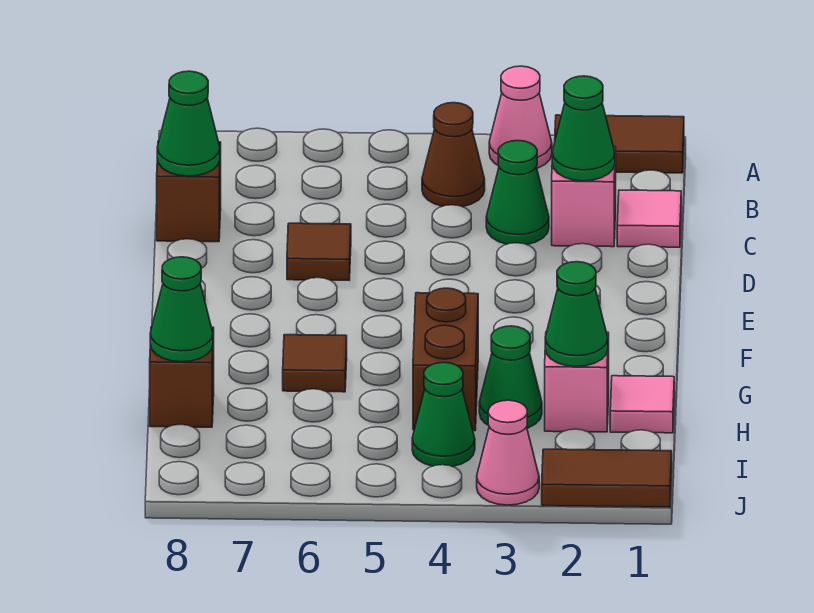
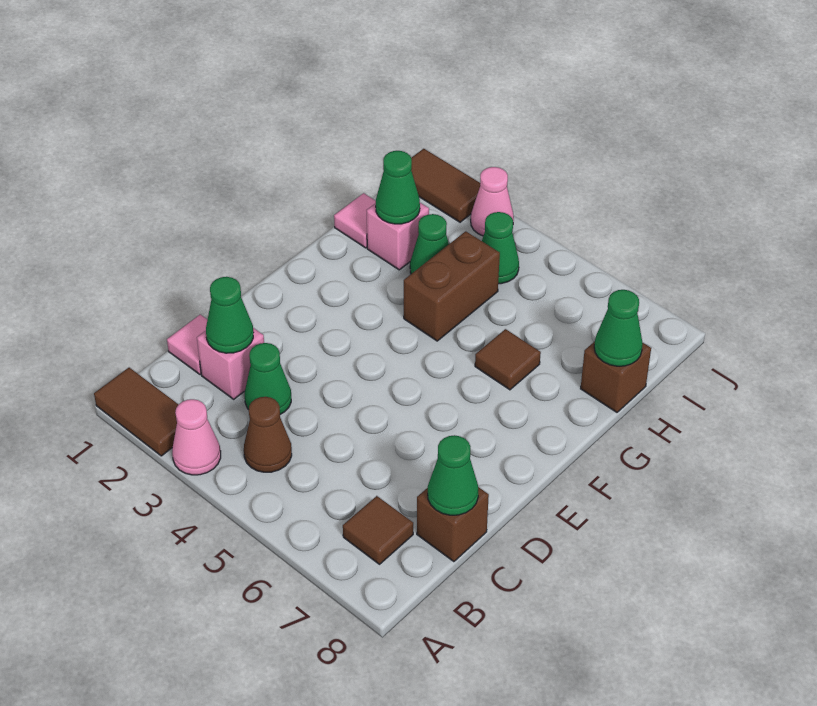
brown 1x1 tile [287,223,351,280] -> brown 1x1 tile moved to [343,496,413,564]

